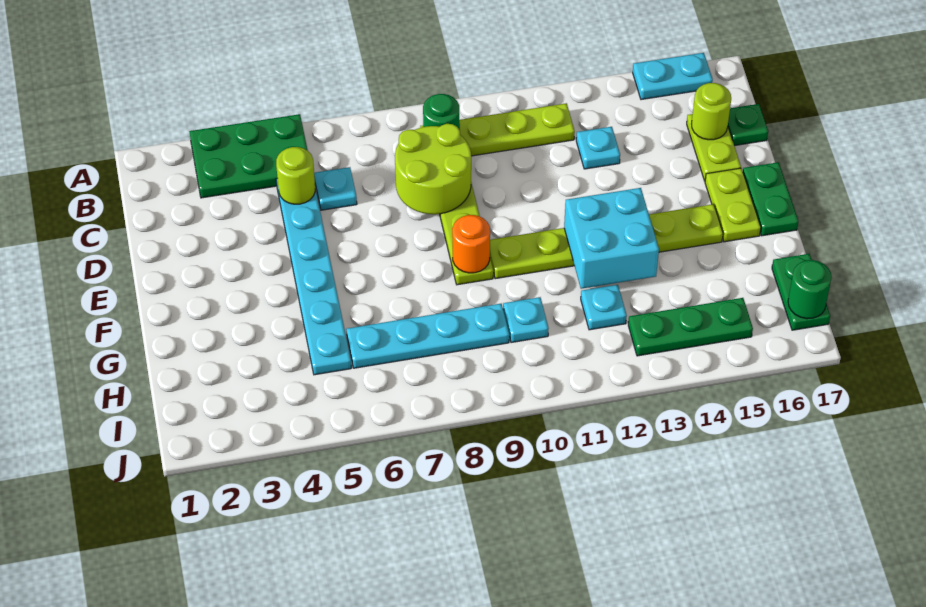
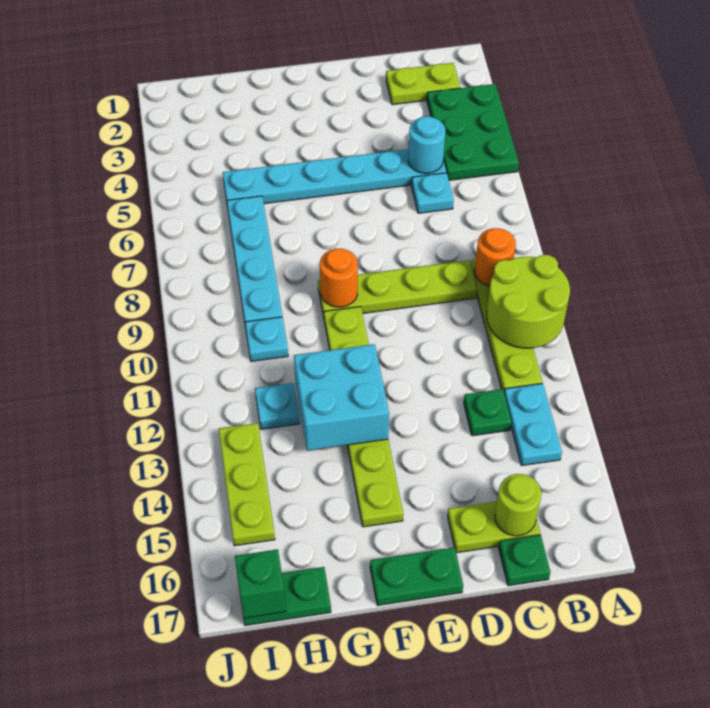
cyan 1x2 plate [633,53,713,100] -> cyan 1x2 plate moved to [504,383,562,466]
green 1x1 round brick [423,94,460,130] -> orange 1x1 round brick [475,228,516,286]
lime 1x1 round brick [276,147,315,204] -> cyan 1x1 round brick [408,116,445,173]
lime 2x2 round brick [395,124,471,214] -> lime 2x2 round brick moved to [487,255,570,348]
cyan 1x1 plate [576,127,620,169] -> green 1x1 plate [464,389,511,436]
lime 1x2 plate [705,168,761,242] -> lime 1x2 plate moved to [386,63,460,105]
green 1x3 plate [628,298,753,356] -> lime 1x3 plate [219,423,275,546]
green 1x1 round brick [788,260,831,319] -> green 1x1 brick [235,549,286,618]

